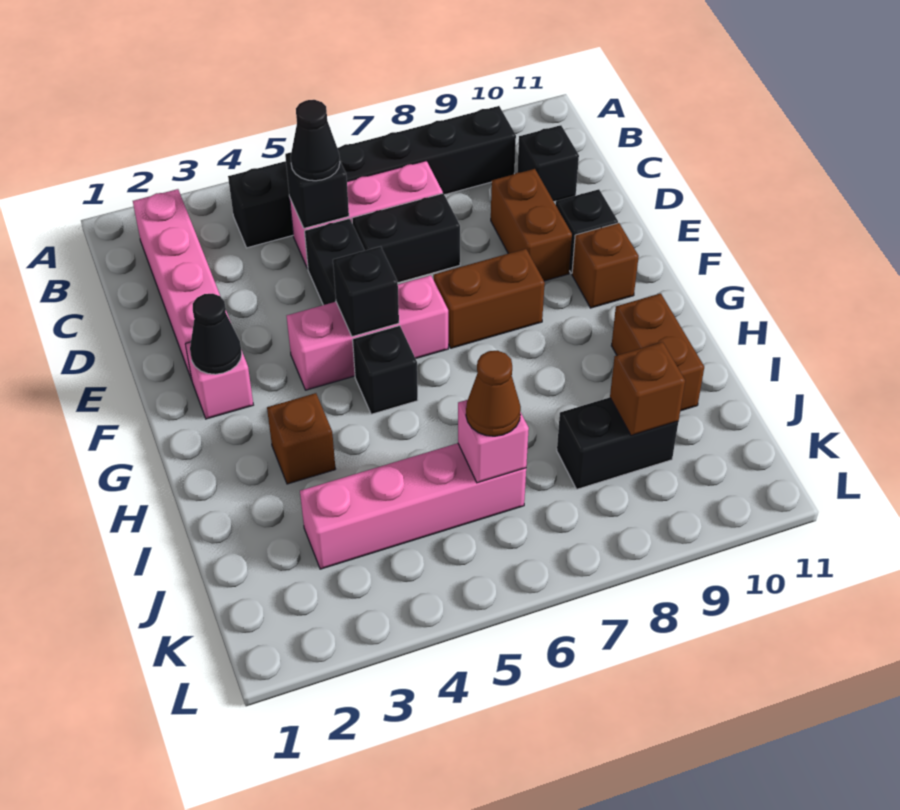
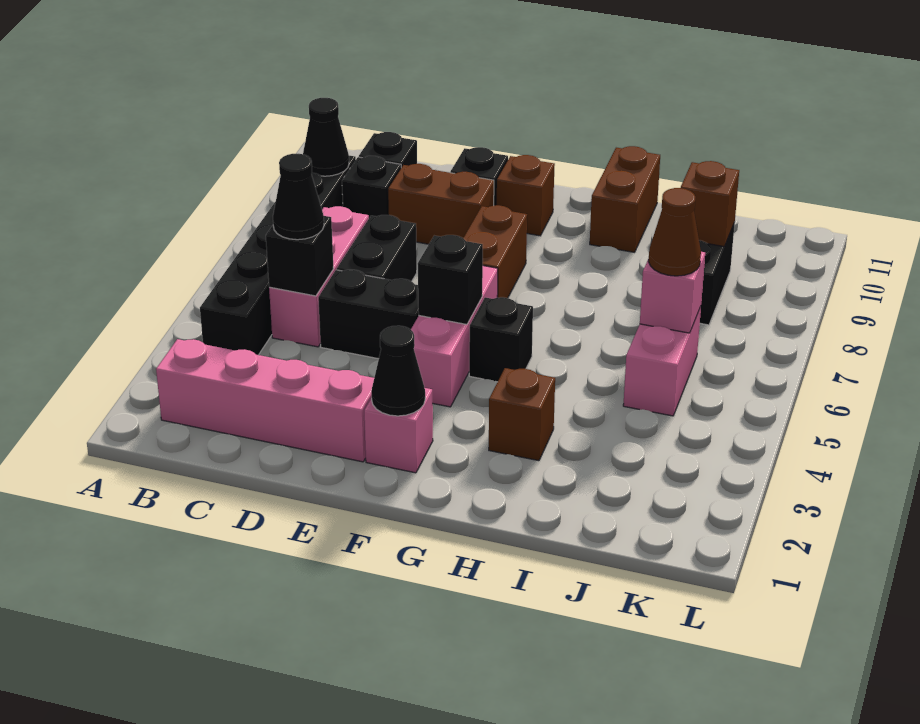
none -> black 1x1 cone [303,98,349,176]
none -> black 1x1 brick [342,156,401,218]
brown 1x2 brick [611,293,704,411] -> brown 1x2 brick turned to [590,146,660,252]
pink 1x4 brick [300,443,526,569] -> pink 1x2 brick [623,307,701,416]

